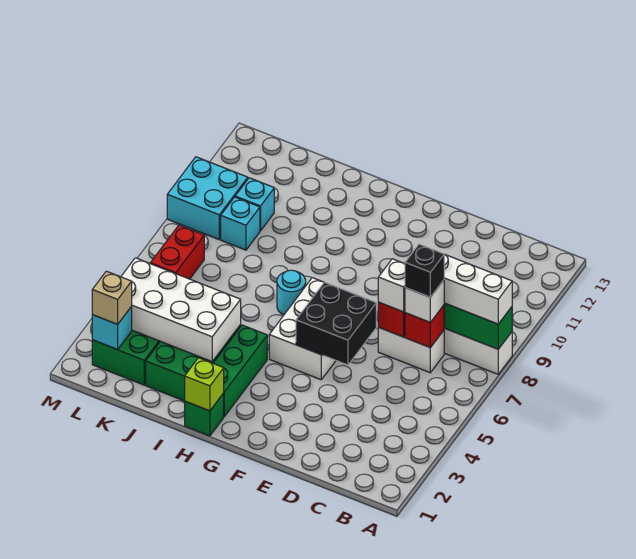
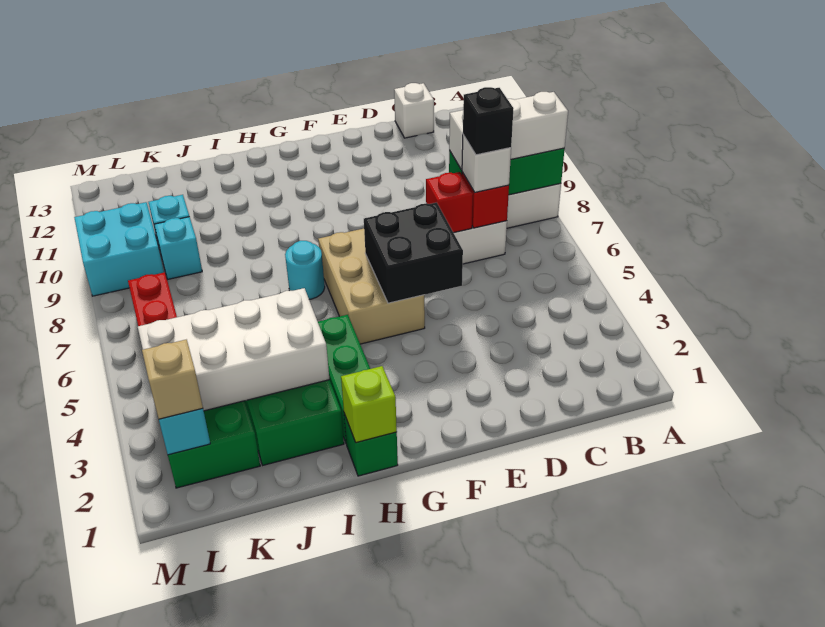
white 1x1 brick [378,259,405,312] -> white 1x1 brick moved to [394,83,434,138]
white 2x3 brick [269,278,336,380] -> tan 2x3 brick [318,228,425,344]

